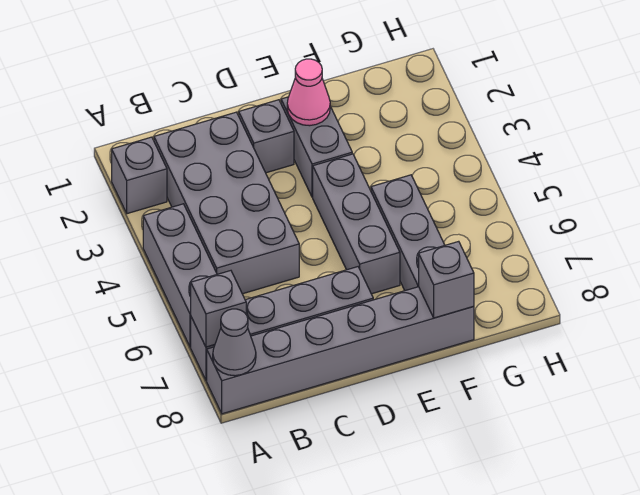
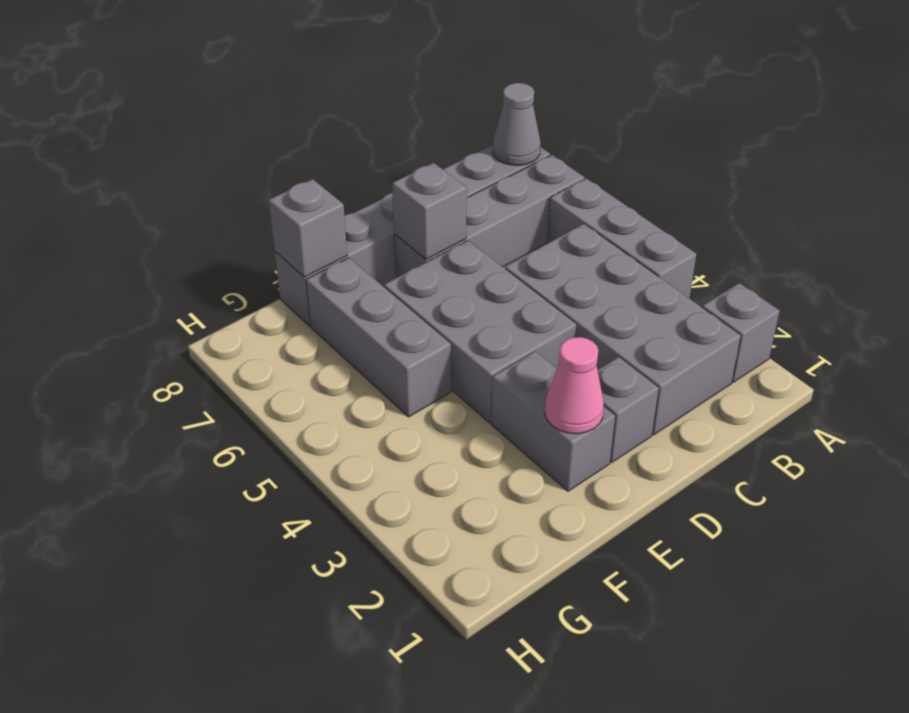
grey 1x1 brick [191,271,246,347] -> grey 1x1 brick moved to [392,163,467,259]
grey 1x3 brick [313,154,400,294] -> grey 2x3 brick [384,241,576,423]

